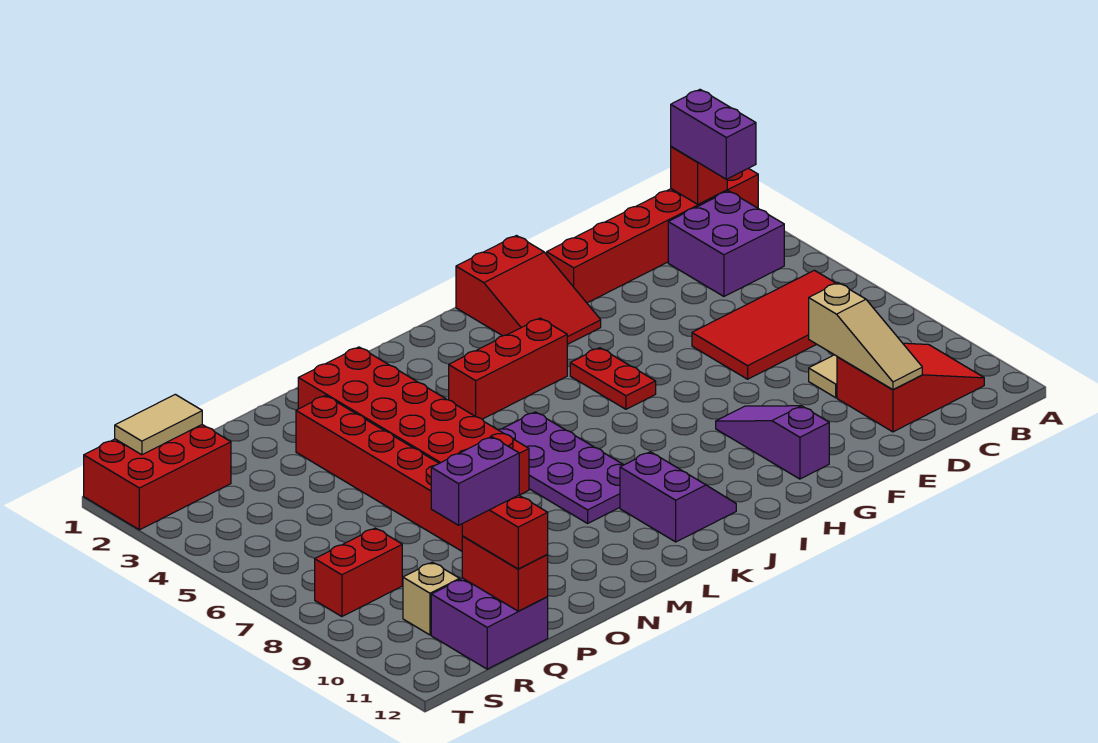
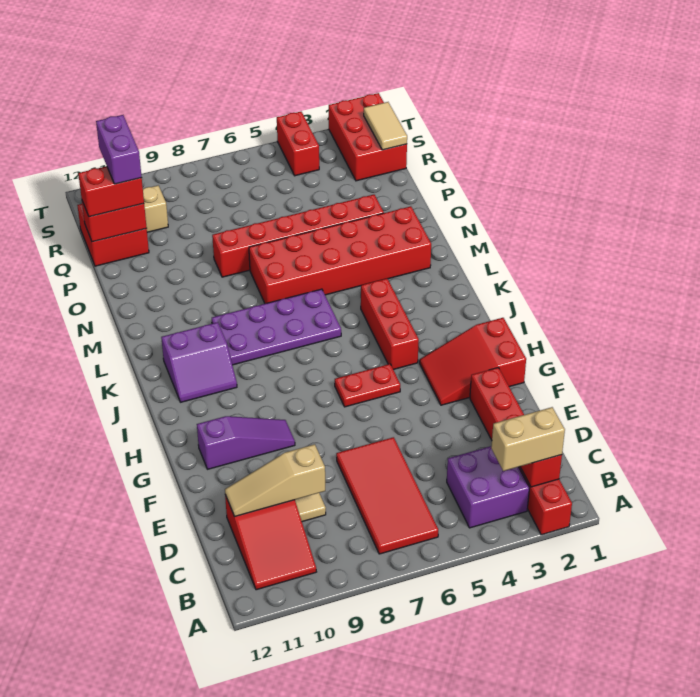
purple 1x2 brick [671,90,756,179] -> tan 1x2 brick [491,407,565,471]
purple 2x2 brick [431,578,548,669] -> red 2x2 brick [77,204,149,266]
red 1x2 brick [315,528,402,617] -> red 1x2 brick moved to [277,112,319,176]

